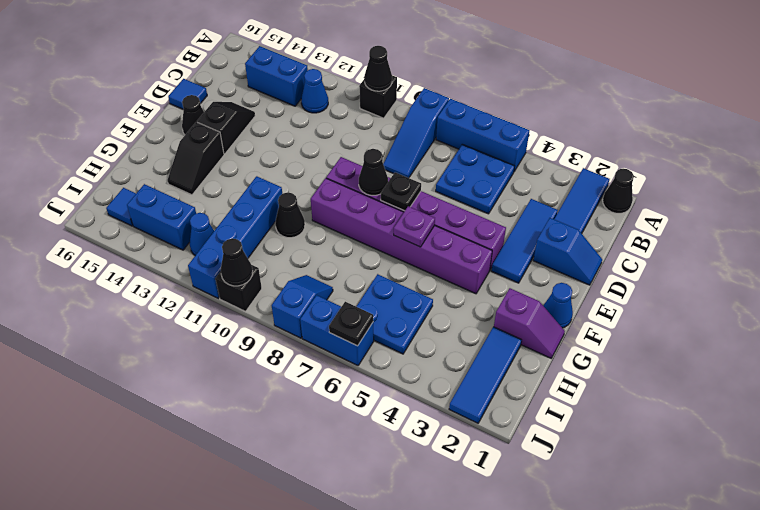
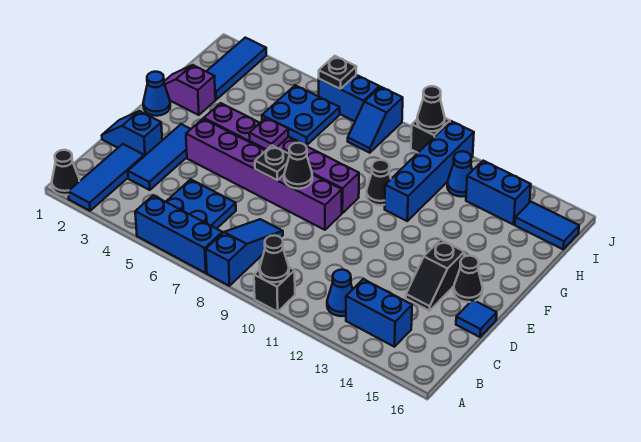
black 1x2 slope [168,122,224,195] -> none
blue 1x1 tile [106,188,136,226] -> blue 1x2 tile [515,202,579,249]

